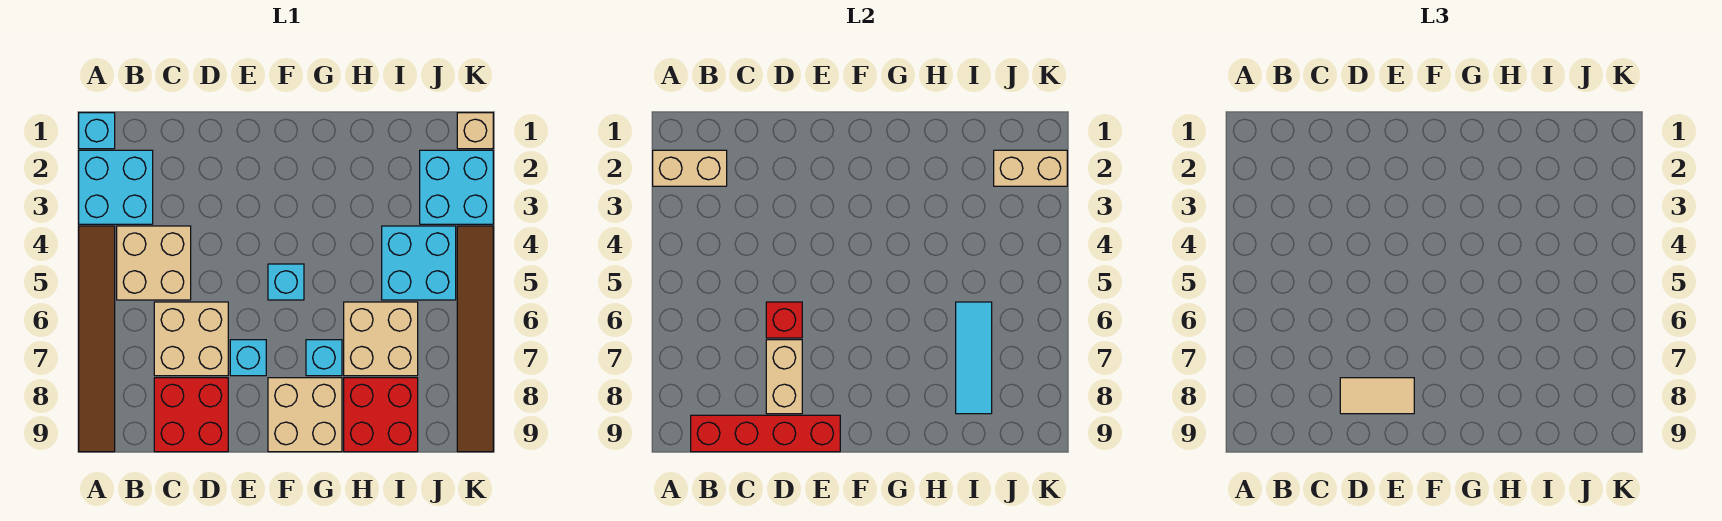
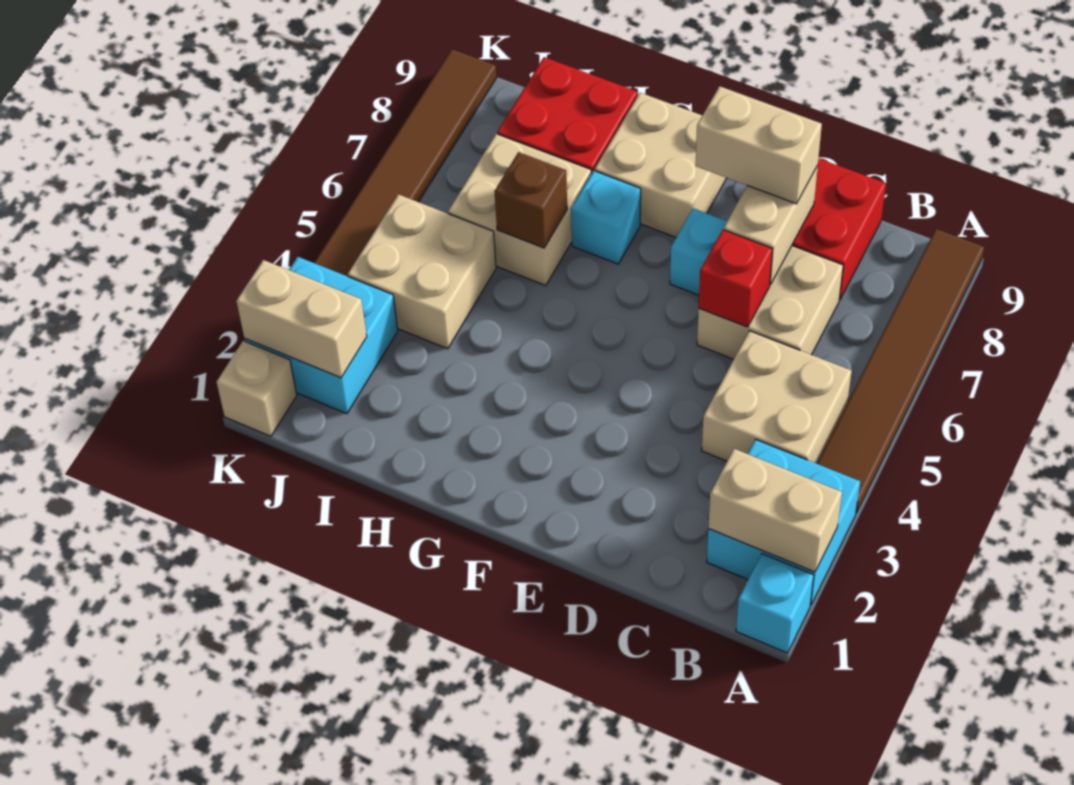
red 1x4 brick [691,415,840,452] -> none
tan 1x2 tile [1340,378,1414,414] -> tan 1x2 brick [695,86,822,204]
cyan 1x1 brick [268,264,304,300] -> none
none -> brown 1x1 brick [494,152,567,248]
cyan 2x2 brick [382,226,456,300] -> tan 2x2 brick [348,194,496,349]
cyan 1x3 tile [956,302,992,414] -> none

